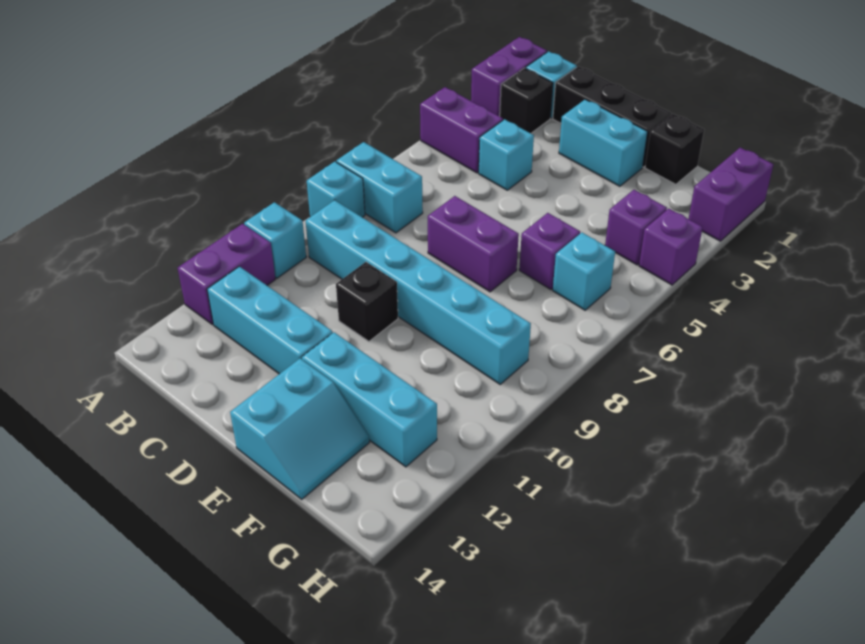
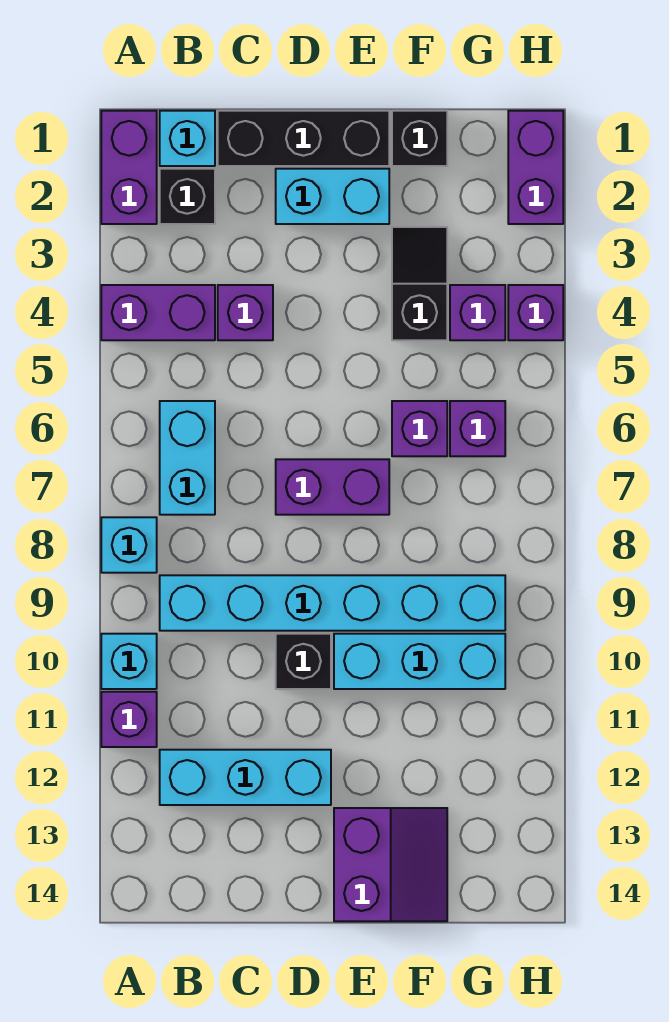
cyan 1x2 brick [336,142,423,233] -> cyan 1x2 brick turned to [160,401,215,515]
purple 1x2 brick [178,224,275,324] -> purple 1x1 brick [101,692,157,747]
cyan 1x1 brick [479,119,534,190] -> purple 1x1 brick [218,285,273,340]
cyan 1x3 brick [302,332,437,467] -> cyan 1x3 brick moved to [334,634,505,689]
cyan 2x2 slope [230,358,369,499] -> purple 2x2 slope [334,808,447,921]
none -> black 1x2 slope [392,227,447,340]
cyan 1x1 brick [553,233,615,310] -> purple 1x1 brick [450,401,505,456]

